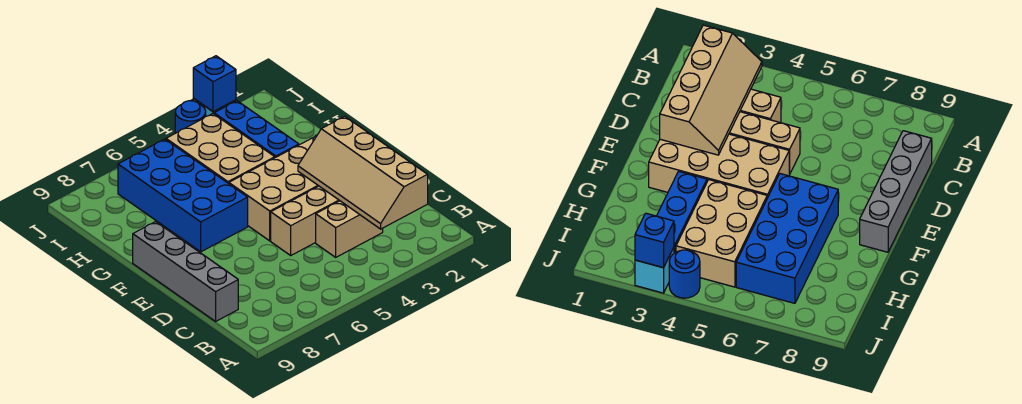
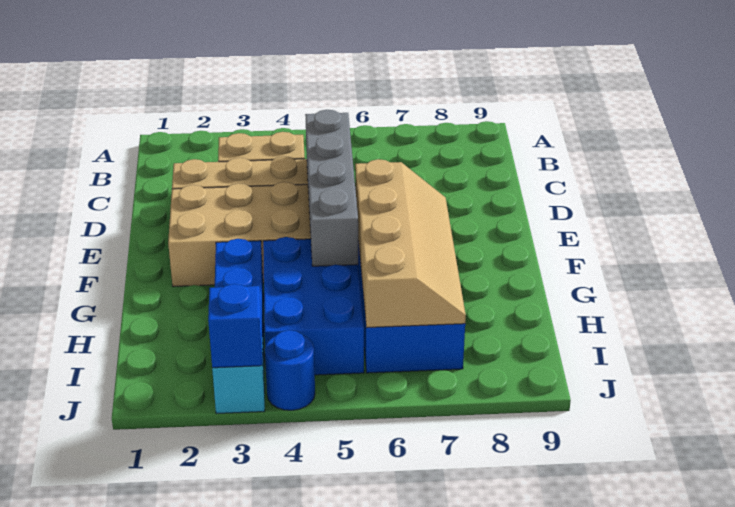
tan 2x4 slope [298,116,428,229] -> tan 2x4 slope moved to [355,159,466,328]
grey 1x4 brick [133,222,238,321] -> grey 1x4 brick moved to [305,110,358,266]
tan 2x3 brick [166,114,275,184] -> blue 2x3 brick [263,237,364,375]

